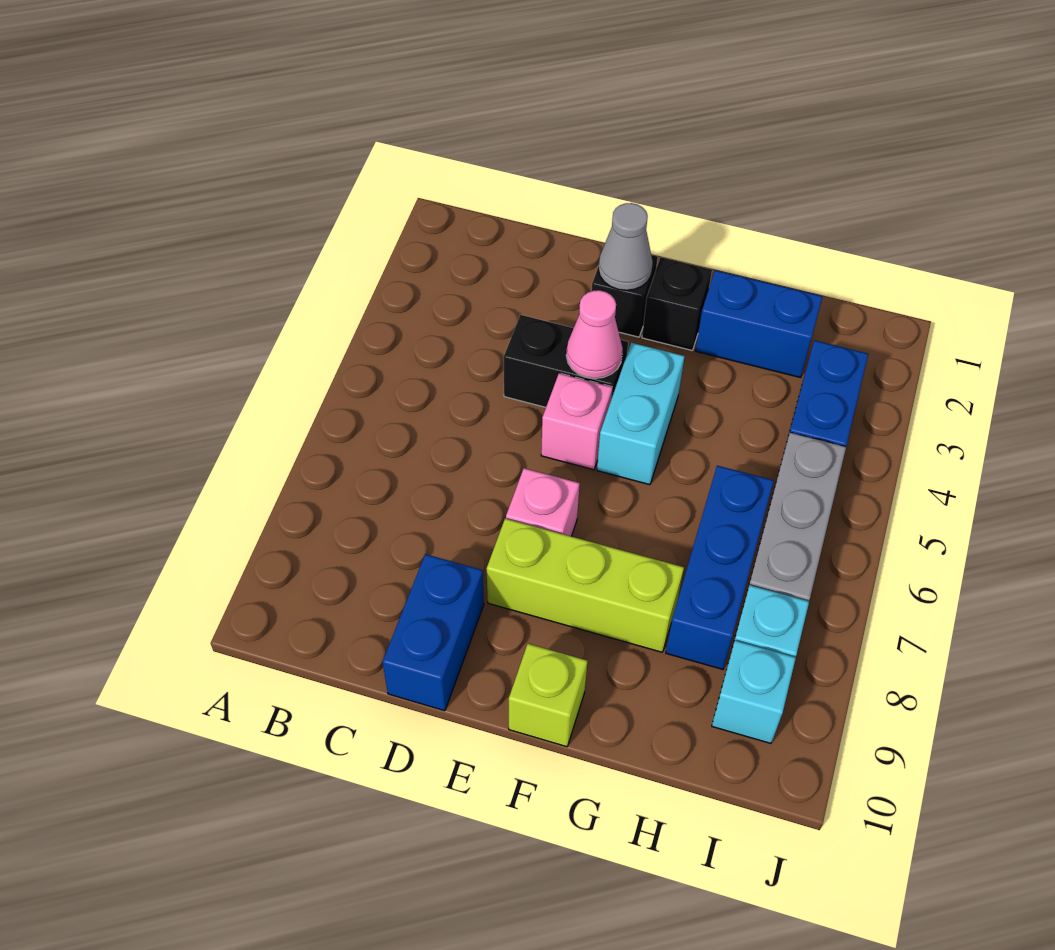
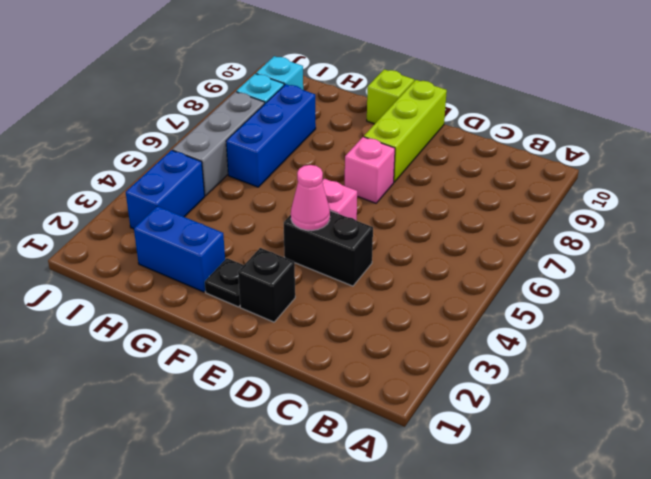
blue 1x2 brick [382,554,484,711] -> none
grey 1x1 cone [598,203,653,290] -> none
lime 1x3 brick [486,518,684,652] -> lime 1x3 brick turned to [364,80,447,182]
black 1x1 brick [642,257,712,350] -> black 1x1 plate [205,258,244,307]
cyan 1x2 brick [597,343,685,485] -> none

